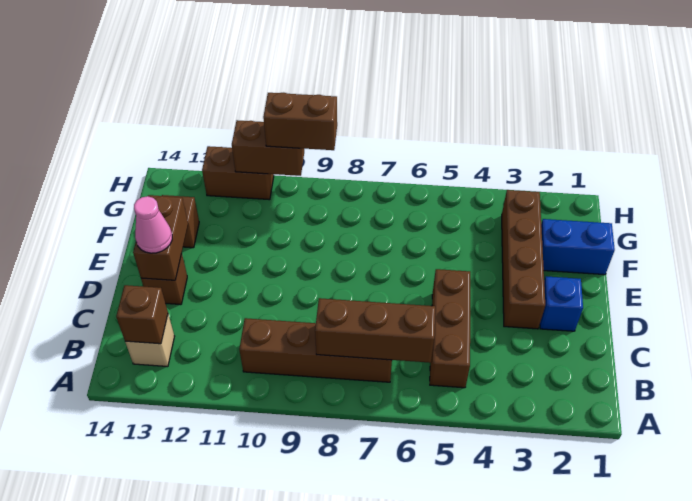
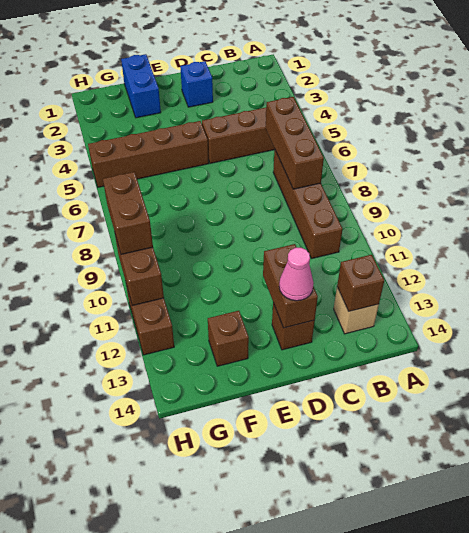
brown 1x4 brick [502,190,545,329] -> brown 1x4 brick moved to [88,121,209,187]
brown 1x2 brick [133,195,188,280] -> brown 1x2 brick turned to [263,244,318,328]

